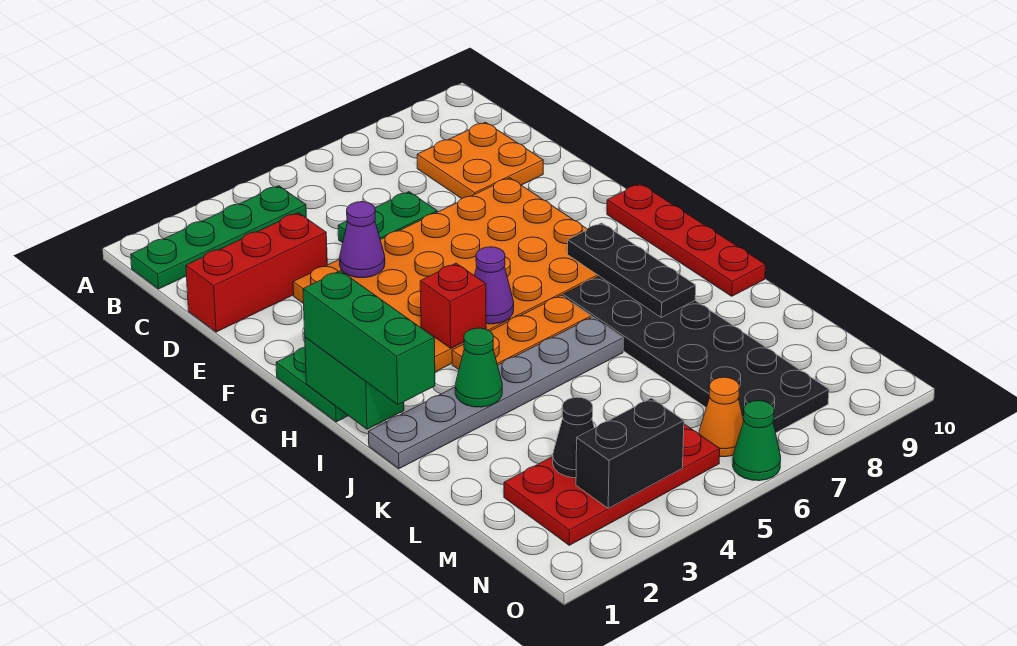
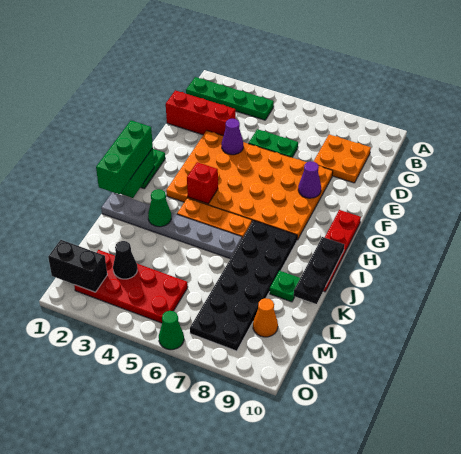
purple 1x1 cone [474,247,514,324] -> purple 1x1 cone moved to [298,161,321,198]
black 1x3 plate [568,223,696,317] -> black 1x3 plate moved to [294,237,344,304]
none -> green 1x1 plate [270,271,300,302]
black 1x2 brick [576,398,684,508] -> black 1x2 brick moved to [48,240,107,292]
orange 1x1 cone [699,377,744,457] -> orange 1x1 cone moved to [253,298,278,337]

